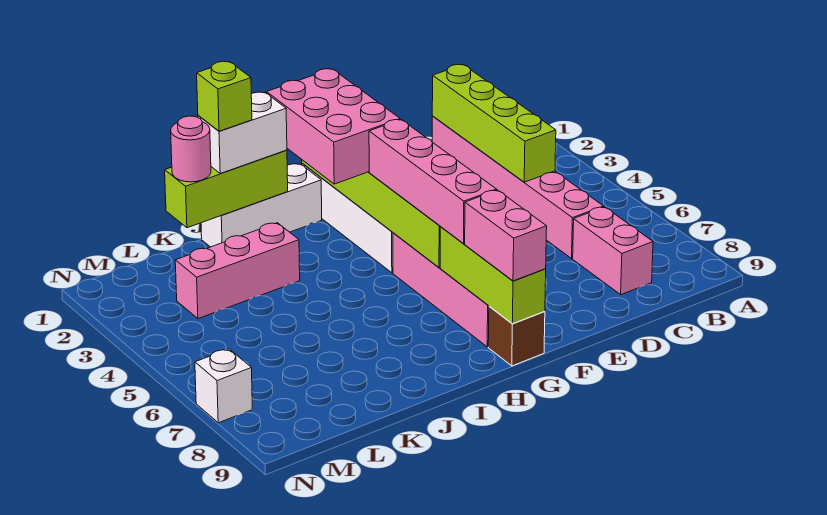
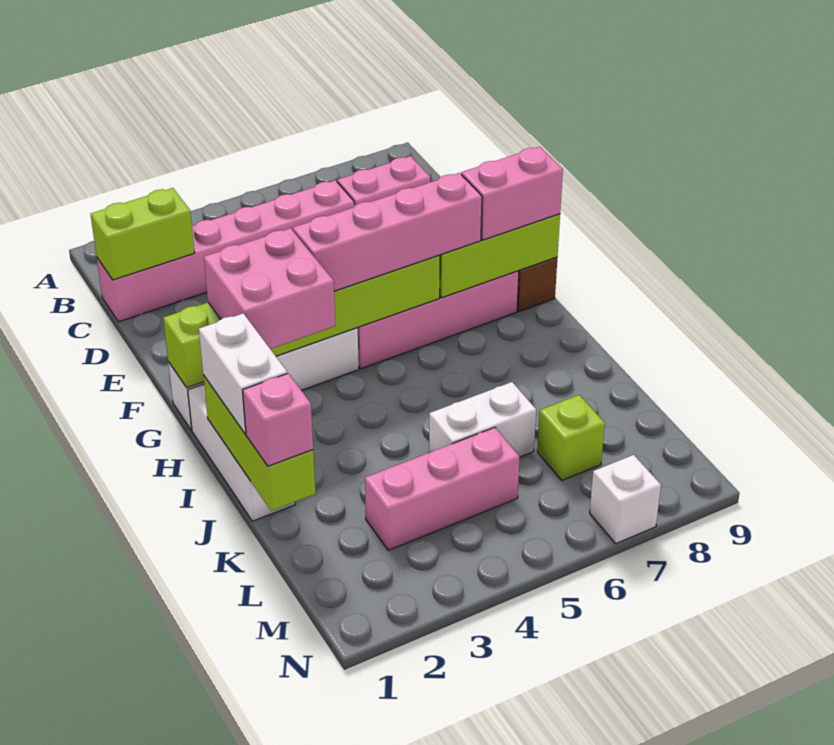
lime 1x4 brick [432,64,556,182] -> lime 1x2 brick [91,188,195,280]
pink 2x3 brick [266,69,400,184] -> pink 2x2 brick [204,228,335,349]
lime 1x1 brick [197,61,252,131] -> lime 1x1 brick moved to [537,395,605,480]
pink 1x3 brick [175,223,300,319] -> pink 1x3 brick turned to [365,427,520,550]
pink 1x1 round brick [171,116,211,182] -> pink 1x1 brick [243,373,313,466]
none -> white 1x2 brick [429,382,536,457]

